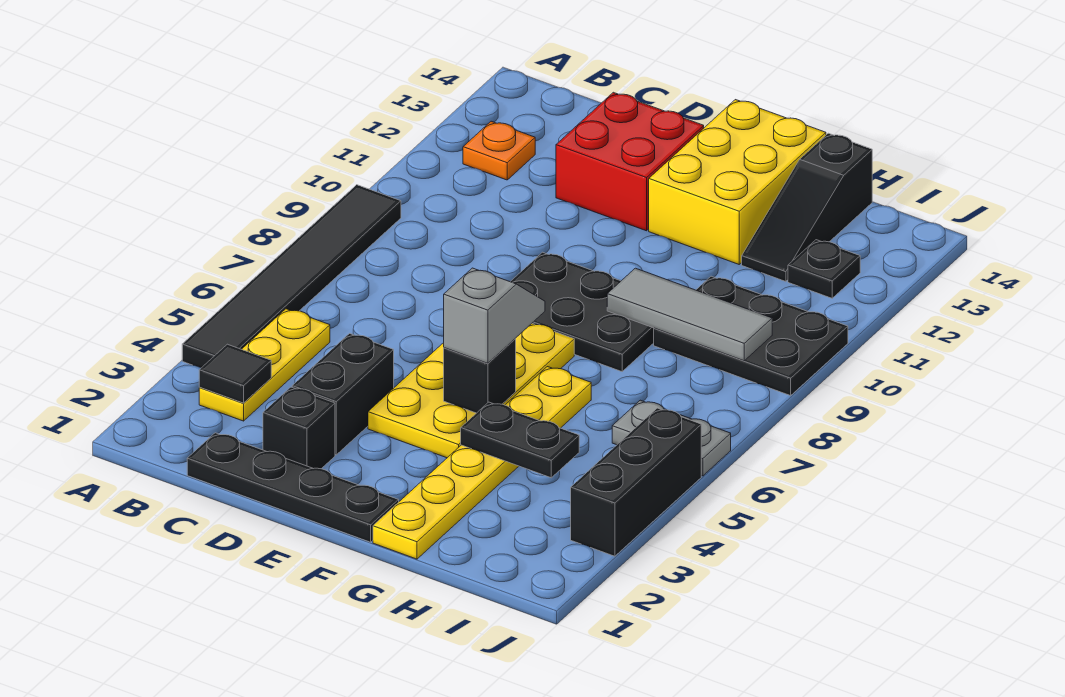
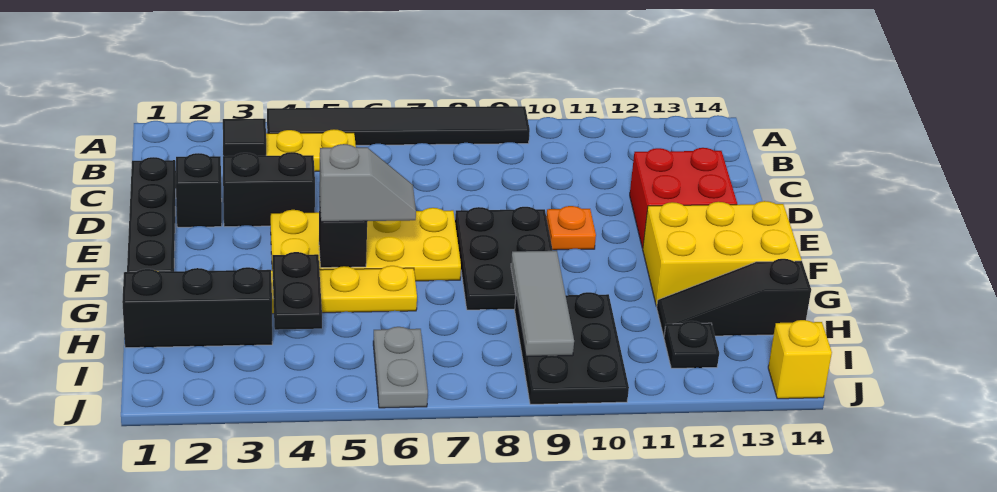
orange 1x1 plate [463,121,535,180] -> orange 1x1 plate moved to [546,206,596,250]
black 1x3 brick [571,408,701,556] -> black 1x3 brick moved to [122,267,272,348]
none -> yellow 1x1 brick [768,320,832,399]

